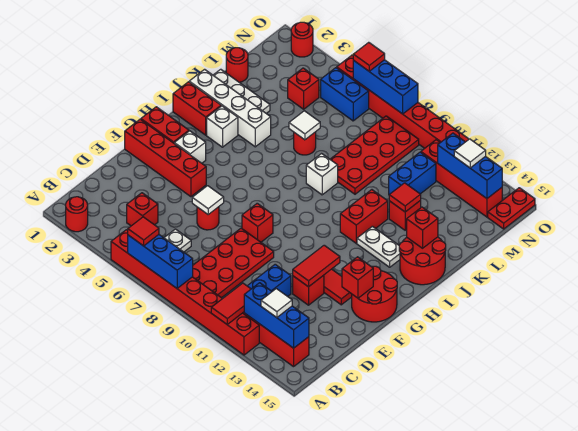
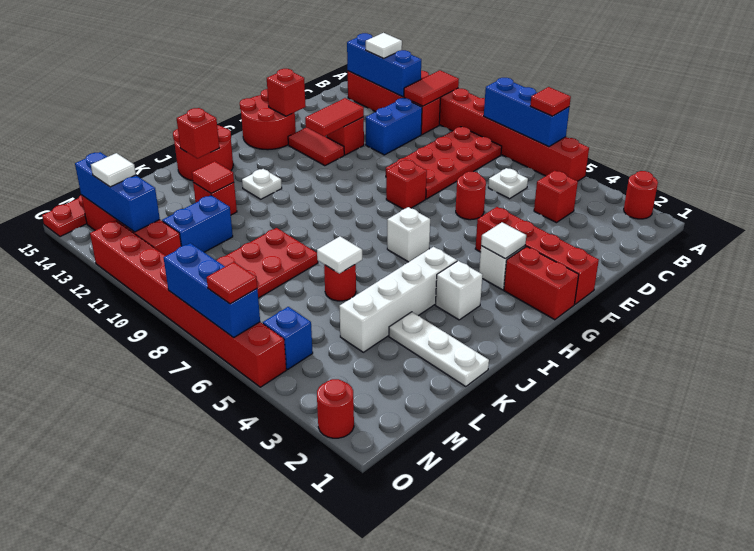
white 1x1 tile [192,186,224,214] -> white 1x1 tile moved to [481,222,526,259]
red 1x2 brick [173,82,221,135] -> none
red 1x2 brick [340,190,388,243] -> none
white 1x2 plate [357,226,400,267] -> white 1x1 plate [242,169,282,199]
white 1x4 brick [189,69,271,147] -> white 1x4 brick turned to [339,247,457,352]
white 1x1 brick [306,154,338,195] -> white 1x1 brick moved to [387,207,430,262]
red 1x1 round brick [226,48,248,82] -> none
red 1x1 brick [288,68,319,109] -> none
blue 1x2 brick [321,68,369,121] -> blue 1x1 brick [263,307,313,370]

